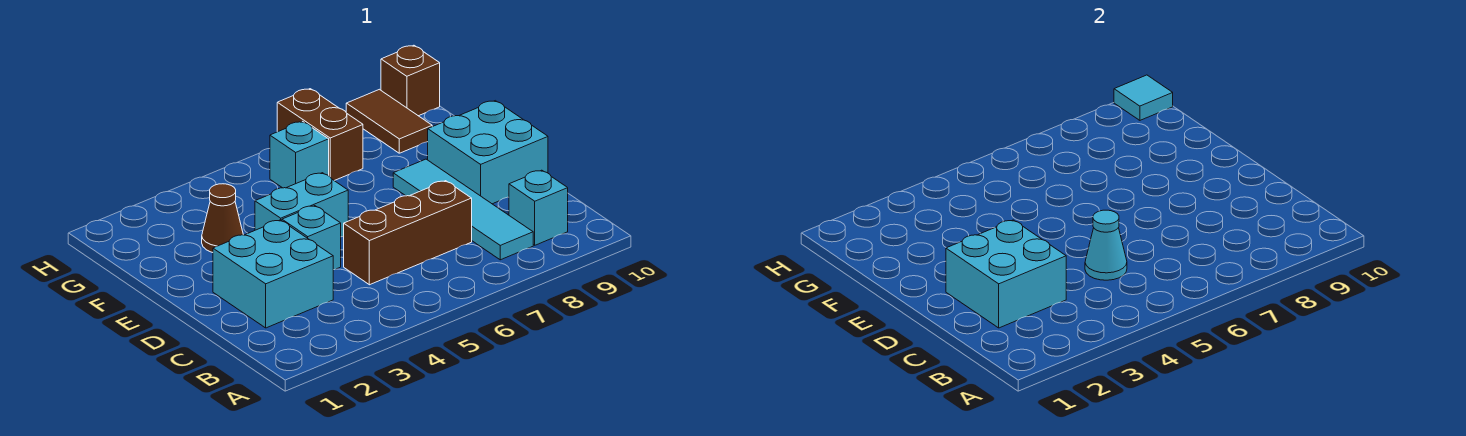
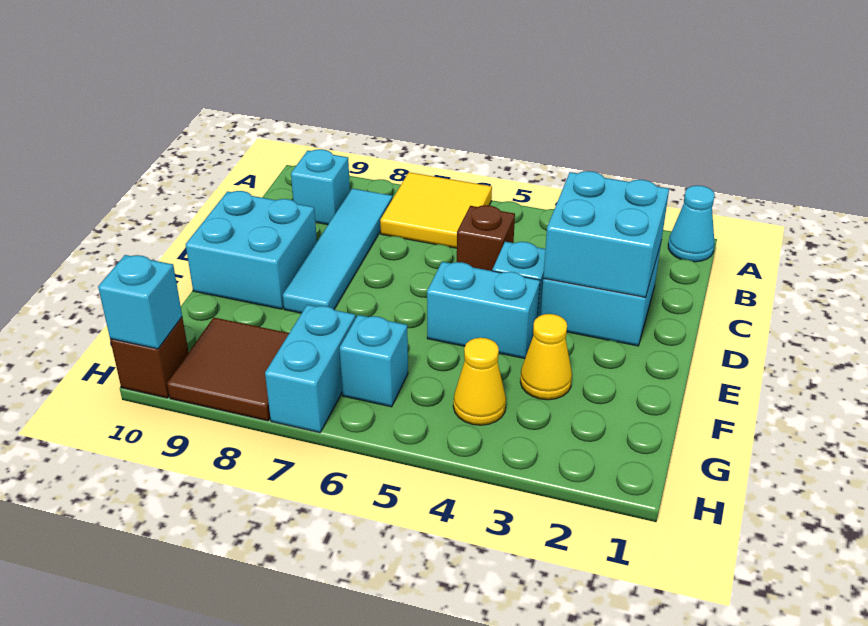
none -> yellow 2x2 tile [380,172,492,248]
brown 1x3 brick [343,181,472,285] -> brown 1x1 brick [457,205,515,271]
cyan 1x1 cone [1085,210,1127,280] -> cyan 1x1 cone moved to [668,185,715,262]
brown 1x1 cone [202,184,243,252] -> yellow 1x1 cone [520,314,572,400]
none -> yellow 1x1 cone [453,338,506,425]
brown 1x2 brick [277,89,363,181] -> cyan 1x2 brick [265,305,356,433]
brown 1x2 tile [346,89,432,153] -> brown 2x2 tile [167,317,289,421]
cyan 1x1 tile [1114,75,1173,120] -> cyan 1x1 brick [98,255,182,349]

